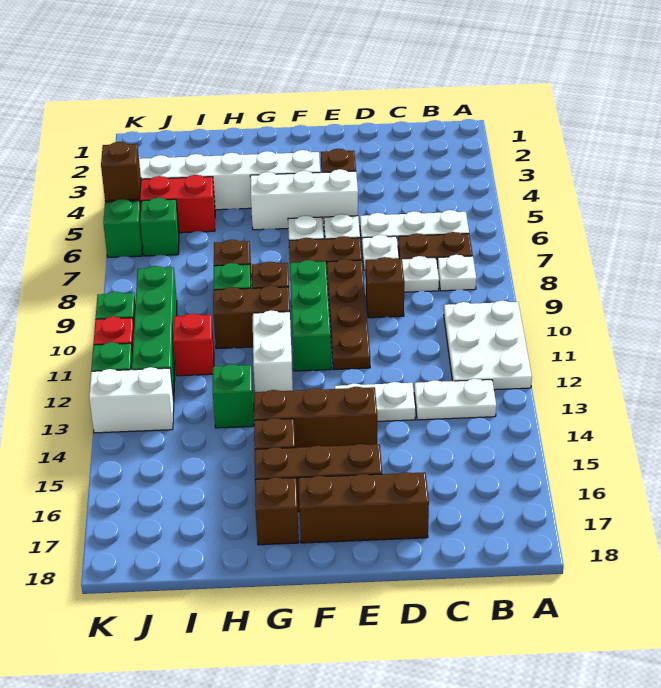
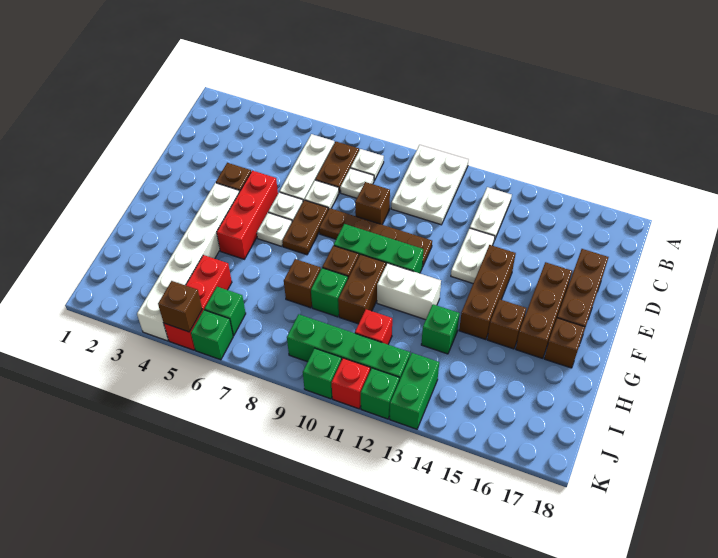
white 2x3 plate [444,301,532,390] -> white 2x3 plate turned to [391,145,469,225]
white 1x3 brick [250,169,358,230] -> red 1x3 brick [217,171,278,259]
white 1x2 brick [89,367,174,433] -> green 1x2 brick [390,353,439,429]

